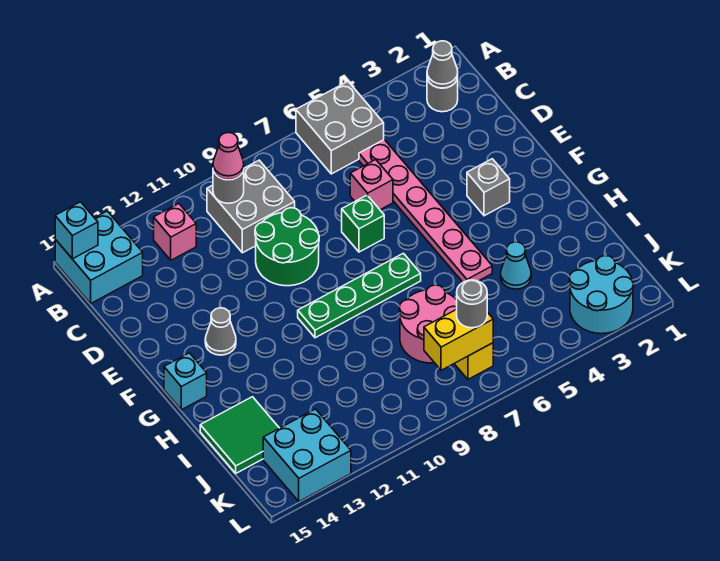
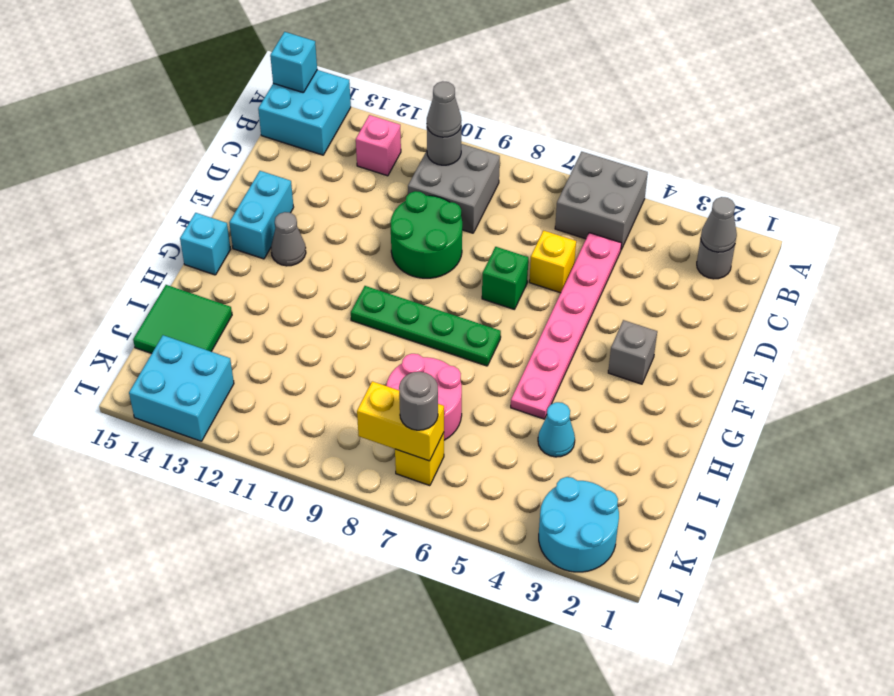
pink 1x1 cone [213,133,244,180] -> grey 1x1 cone [427,81,461,137]
pink 1x1 brick [350,160,393,210] -> yellow 1x1 brick [529,231,576,293]
none -> cyan 1x2 brick [229,171,294,259]

